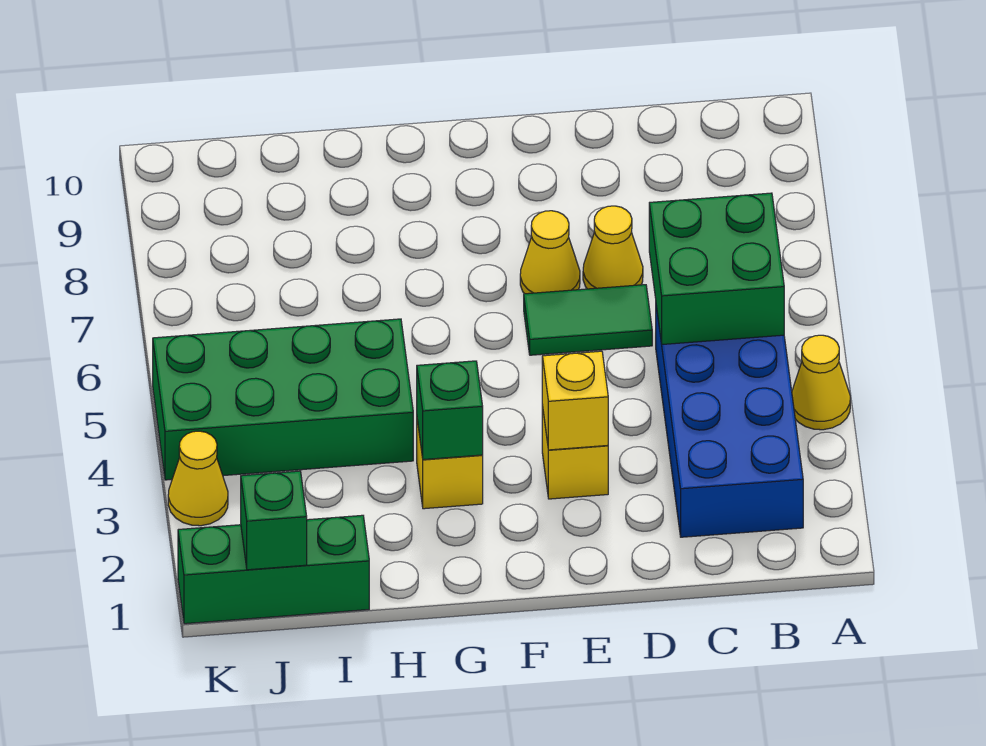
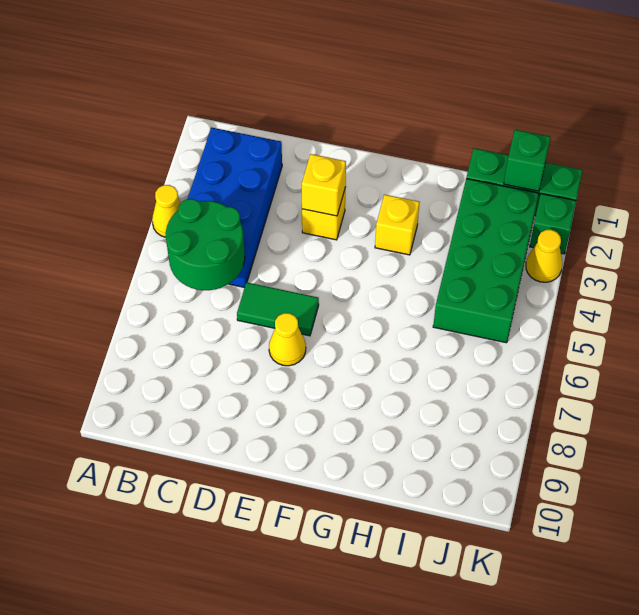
green 2x2 brick [649,193,784,345] -> green 2x2 round brick [166,199,245,290]
yellow 1x1 cone [583,206,643,289] -> none
green 1x1 brick [417,361,483,460] -> green 1x1 brick moved to [530,194,576,254]
green 2x4 brick [153,319,413,480] -> green 2x4 brick turned to [433,179,539,343]

